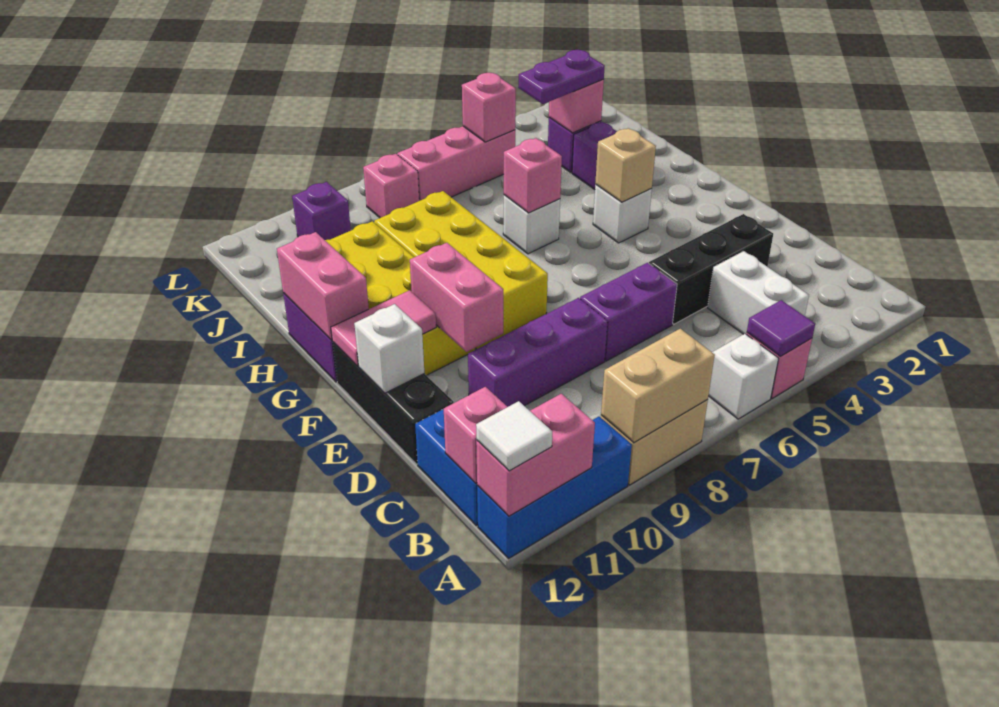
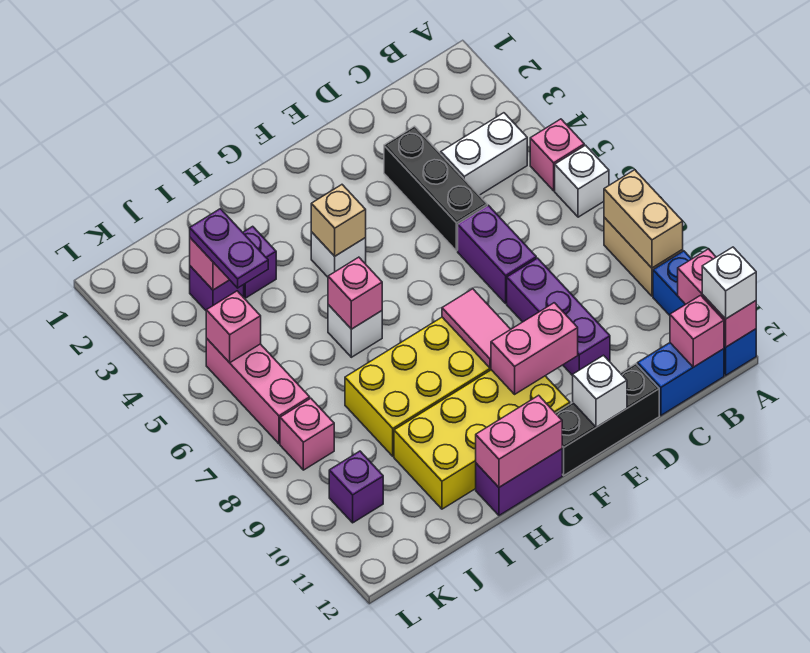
purple 1x1 tile [747,300,815,356] -> none
white 1x1 tile [476,401,552,471] -> white 1x1 brick [702,247,756,319]
pink 1x2 tile [331,290,436,366] -> pink 1x2 tile moved to [442,289,511,368]

